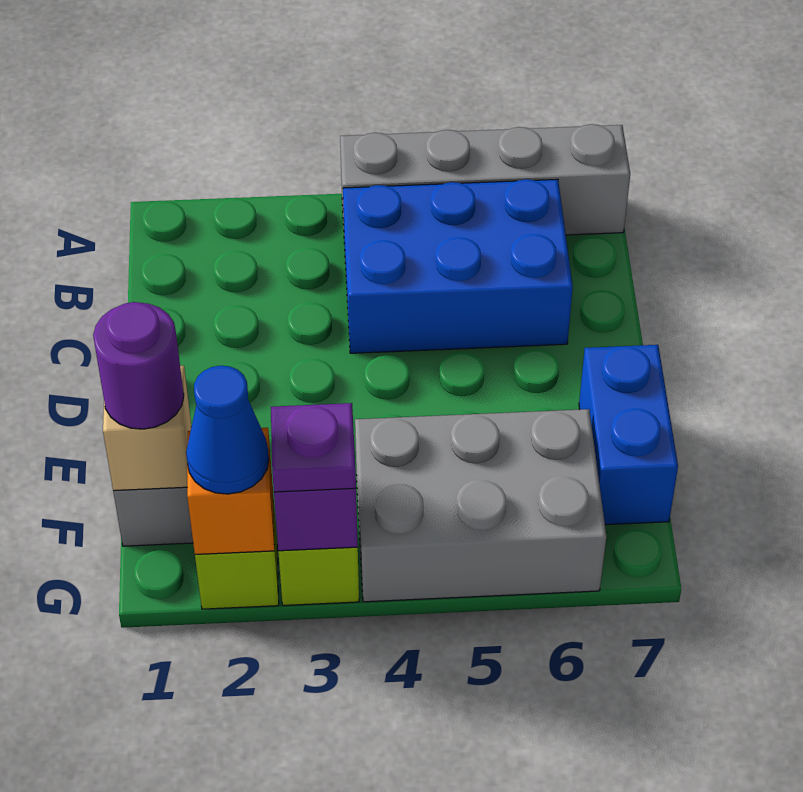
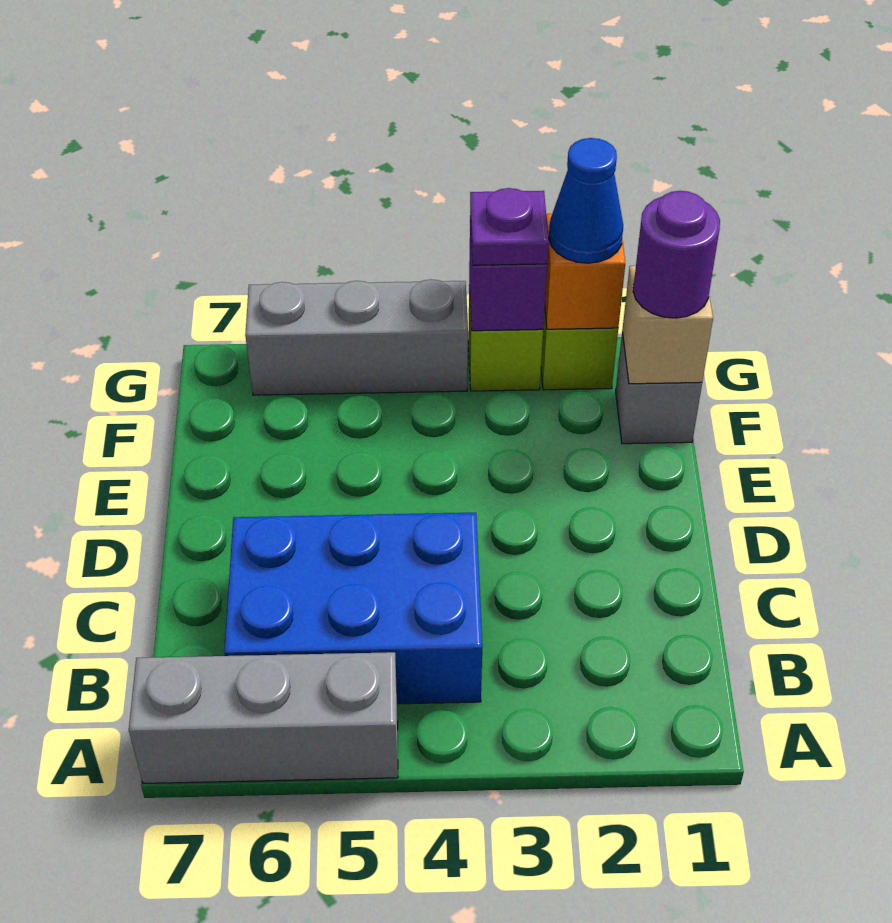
grey 1x4 brick [340,124,630,244] -> grey 1x3 brick [129,652,398,783]
blue 1x2 brick [579,345,678,525] -> none
grey 2x3 brick [355,409,606,602] -> grey 1x3 brick [245,280,468,395]

